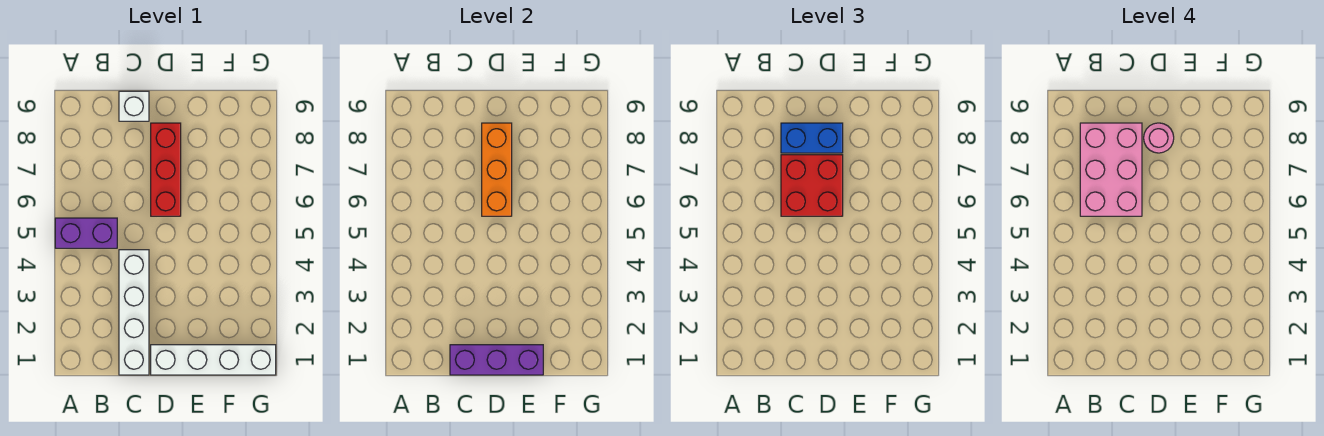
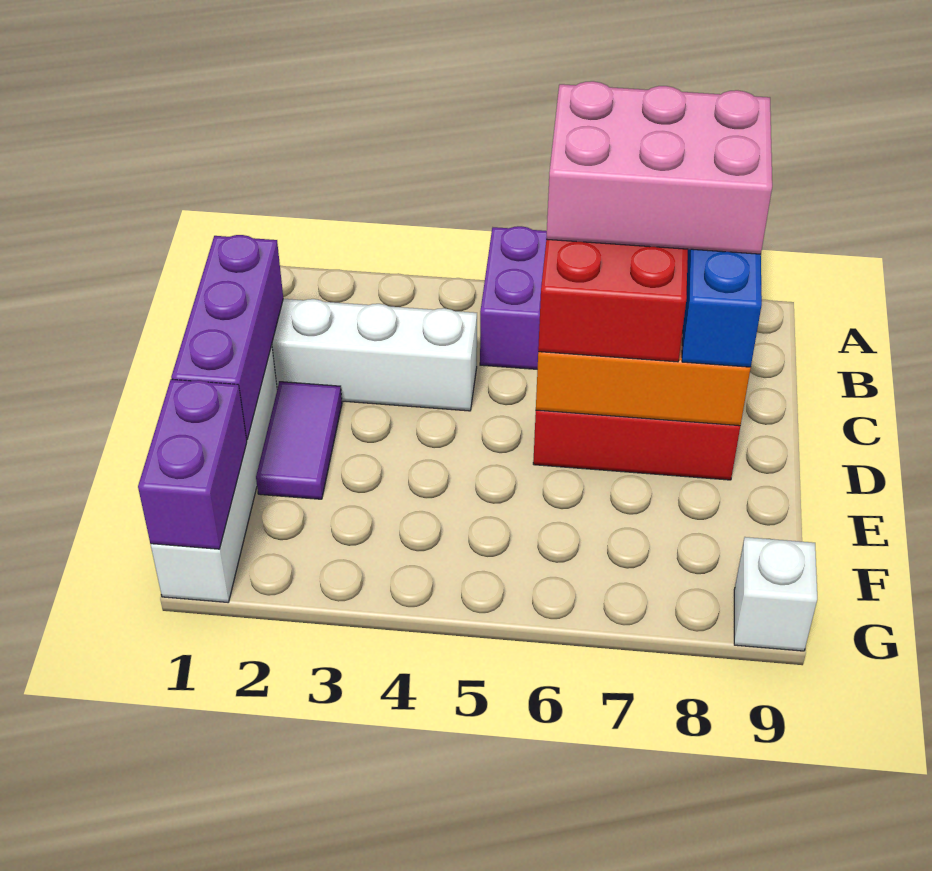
white 1x1 brick [119,91,149,121] -> white 1x1 brick moved to [734,537,817,651]
none -> purple 1x2 tile [256,382,342,499]
pink 1x1 round brick [1144,123,1174,153] -> none
none -> purple 1x2 brick [138,379,247,549]

